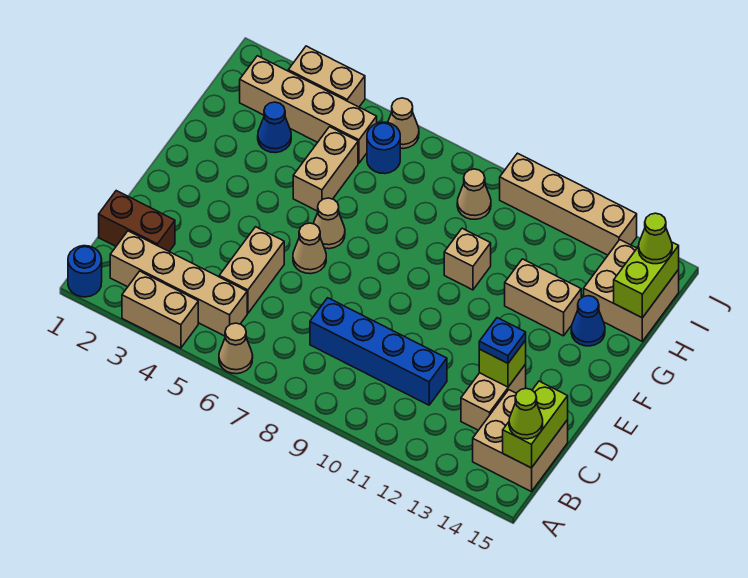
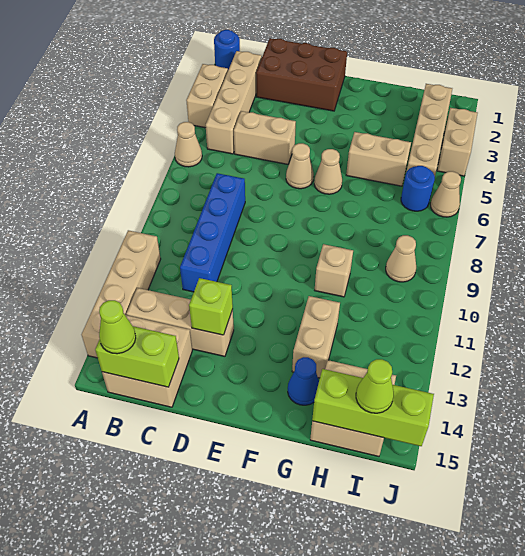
brown 1x2 brick [99,191,175,251] -> brown 2x3 brick [256,38,347,111]
tan 1x2 brick [461,364,526,430] -> tan 1x3 brick [126,288,234,356]
blue 1x1 plate [479,318,526,363] -> none
blue 1x1 cone [258,102,291,153] -> none
lime 1x2 brick [614,242,679,318] -> lime 1x3 brick [312,369,434,446]
tan 1x4 brick [500,153,637,255] -> tan 1x4 brick moved to [82,230,161,358]

